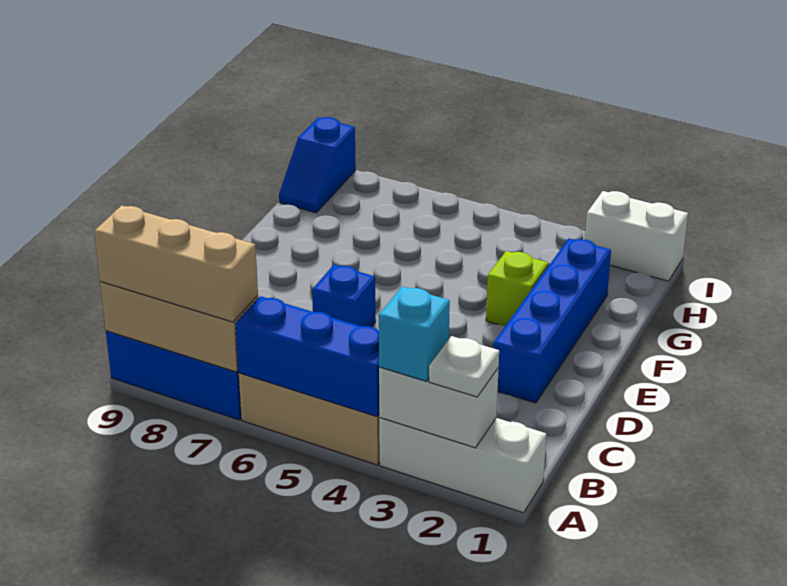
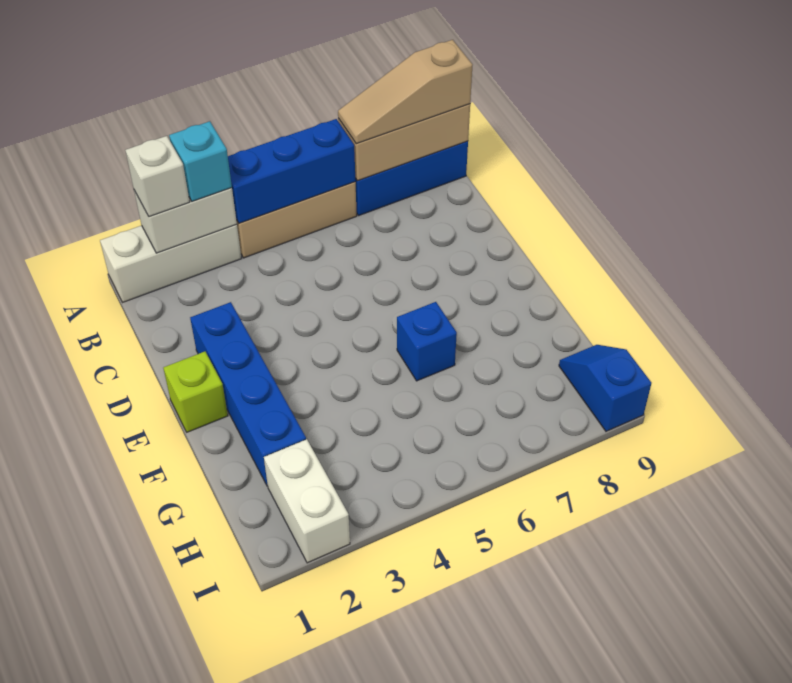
white 1x1 plate [429,336,499,397] -> white 1x1 brick [125,136,190,217]
tan 1x3 brick [94,206,258,322] -> tan 1x3 slope [338,40,472,144]
blue 1x1 brick [312,265,376,327] -> blue 1x1 brick moved to [397,302,457,381]
lime 1x1 brick [486,251,548,326] -> lime 1x1 brick moved to [164,352,228,432]
white 1x2 brick [585,191,688,281] -> white 1x2 brick turned to [264,439,350,563]

